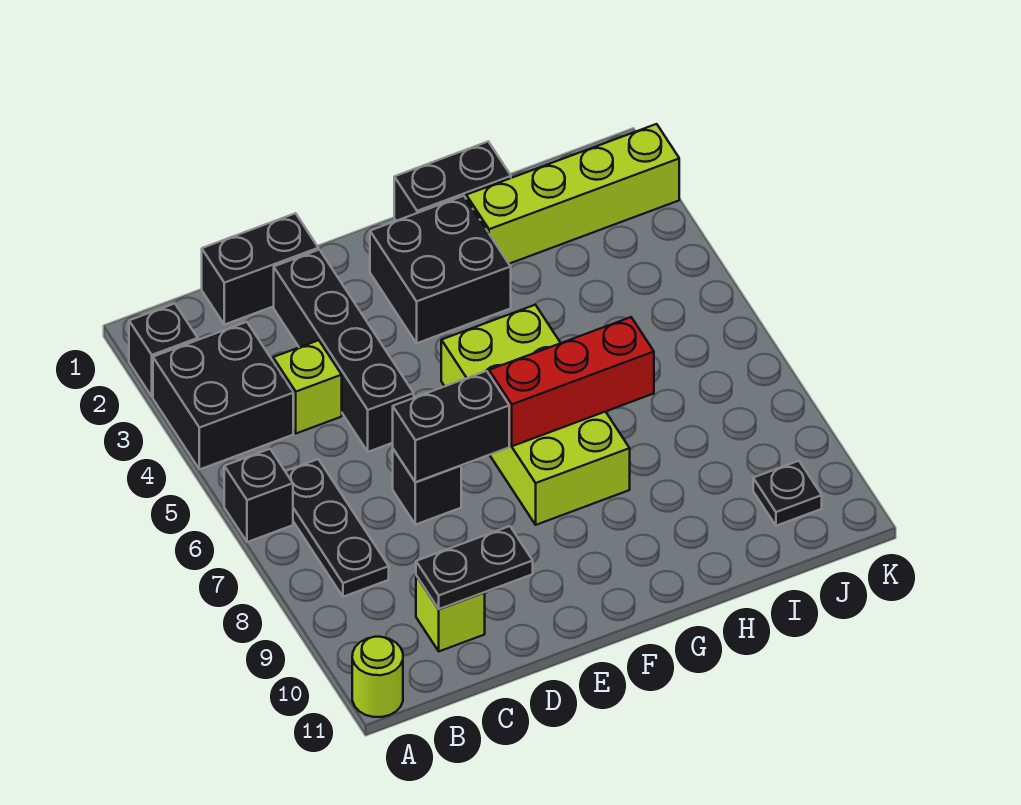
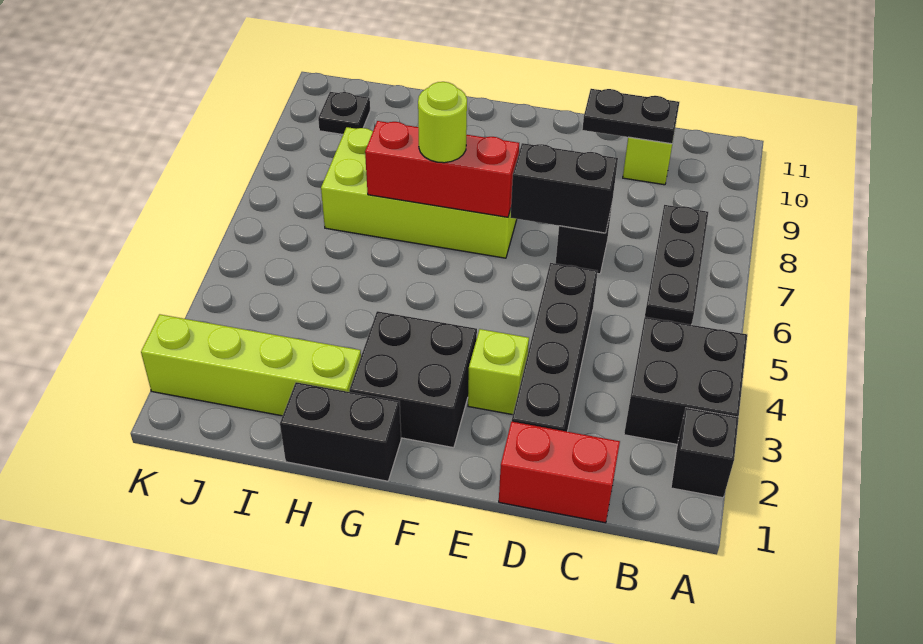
black 1x1 brick [224,449,293,542] -> none
lime 1x1 round brick [352,637,403,717] -> lime 1x1 round brick moved to [418,82,467,163]
black 1x2 brick [202,213,318,325] -> red 1x2 brick [499,422,620,523]
lime 1x1 brick [273,340,342,433] -> lime 1x1 brick moved to [468,329,529,415]
lime 2x4 brick [441,305,630,525] -> lime 2x4 brick turned to [321,127,517,258]

